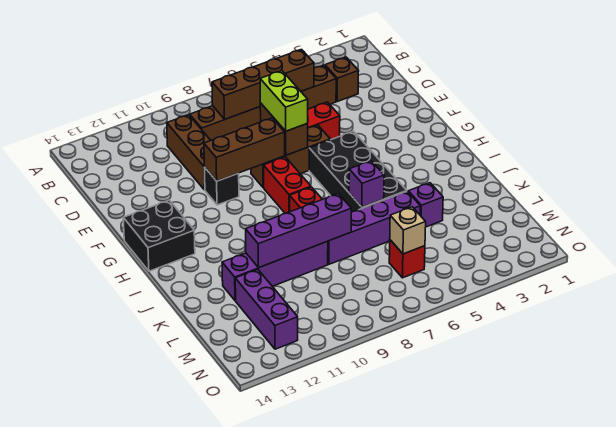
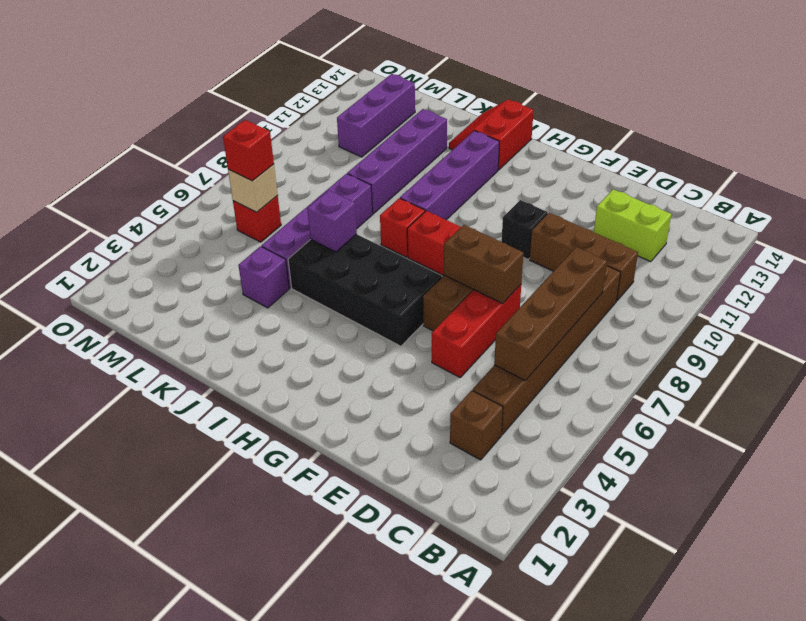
lime 1x2 brick [260,71,308,131] -> lime 1x2 brick moved to [594,189,671,262]
brown 1x3 brick [204,118,285,181] -> none
black 2x2 brick [123,200,195,271] -> none
none -> red 2x2 slope [449,100,534,170]
purple 1x4 brick [246,194,351,268] -> purple 1x4 brick moved to [400,131,499,220]
purple 1x3 brick [235,269,298,349] -> purple 1x3 brick turned to [337,74,415,157]
none -> red 1x1 brick [223,120,274,181]

